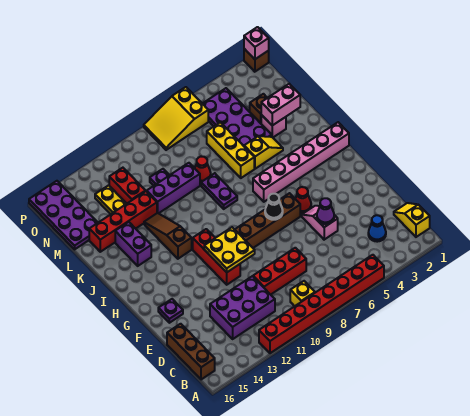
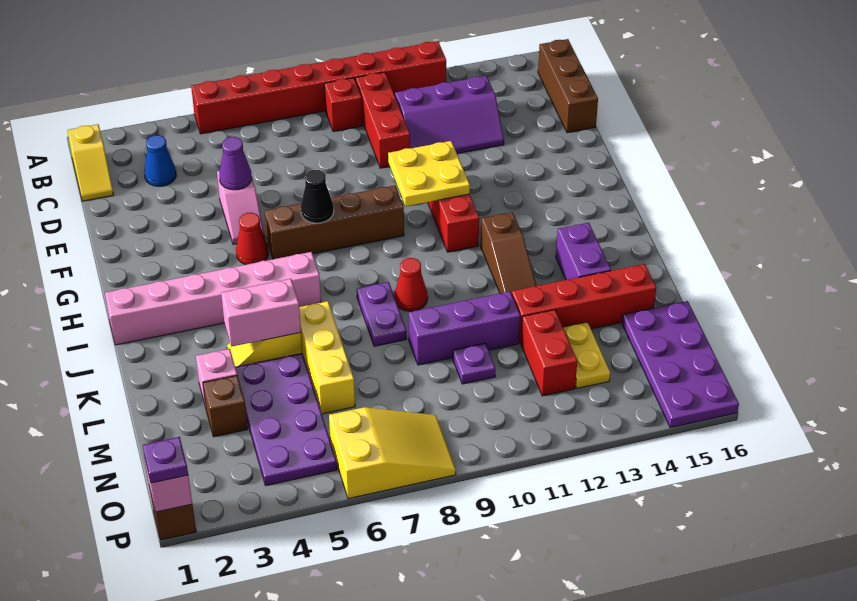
yellow 1x1 brick [290,281,315,306] -> red 1x1 brick [324,78,363,132]
purple 2x3 brick [210,276,275,339] -> purple 2x3 slope [395,76,504,154]
red 1x3 brick [253,248,306,295] -> red 1x3 brick turned to [356,72,410,168]
purple 1x1 plate [158,299,183,323] -> purple 1x1 plate moved to [143,437,188,483]
pink 1x2 brick [261,84,300,126] -> pink 1x2 brick moved to [221,279,301,346]
red 1x1 cone [195,157,211,183] -> red 1x1 cone moved to [394,258,428,311]

